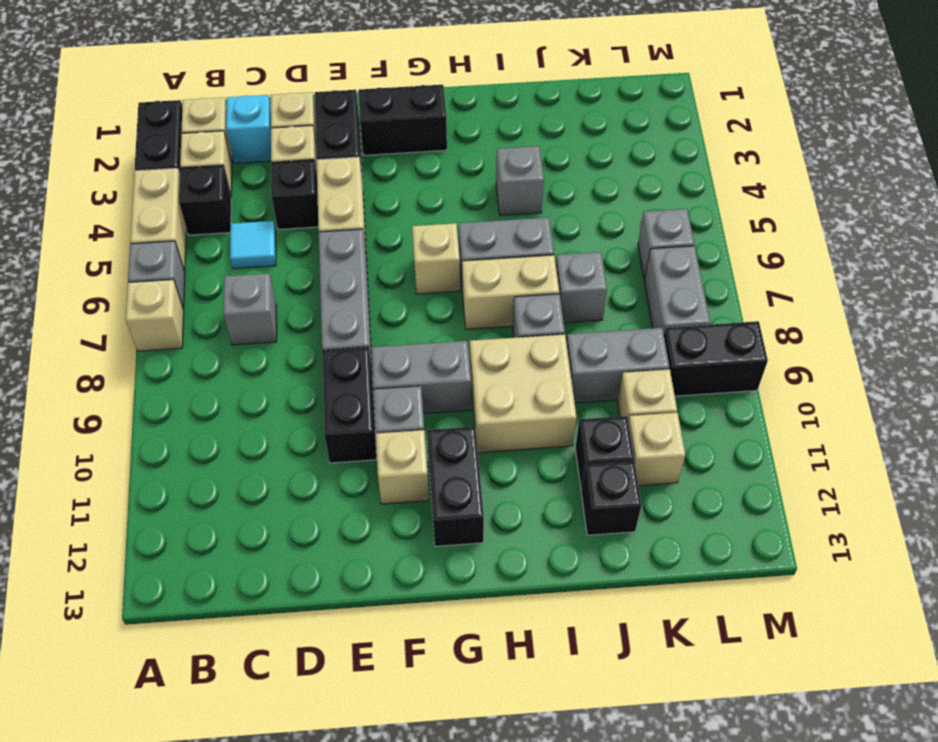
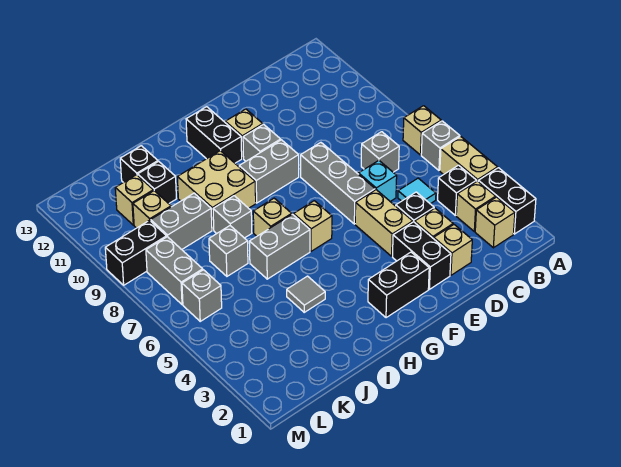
cyan 1x1 brick [226,95,271,163] -> cyan 1x1 brick moved to [359,161,397,201]
black 1x2 brick [322,347,377,463] -> none
tan 1x2 brick [462,255,559,329] -> tan 1x1 brick [253,198,292,236]
grey 1x1 brick [496,146,544,216] -> grey 1x1 tile [287,276,325,312]

